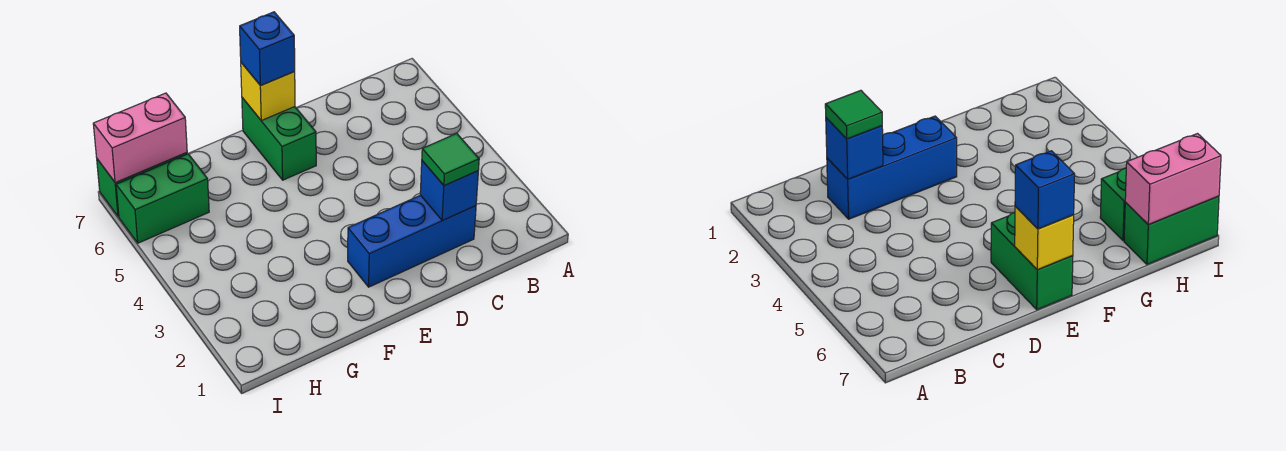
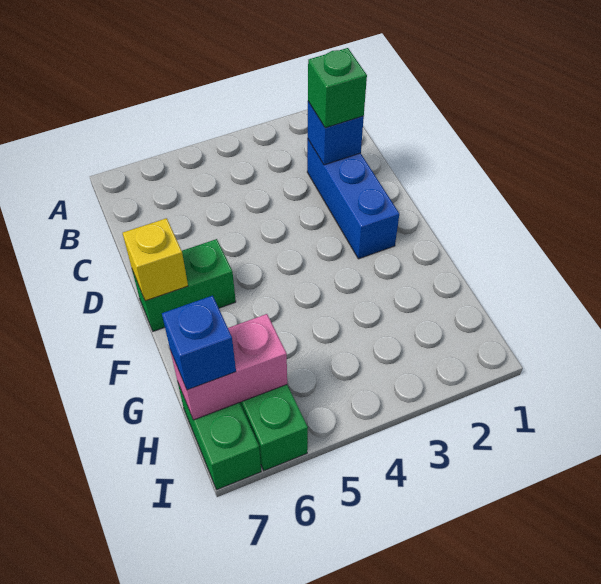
green 1x1 tile [422,133,479,185] -> green 1x1 brick [308,48,367,128]
blue 1x1 brick [240,12,295,86] -> blue 1x1 brick moved to [162,295,236,390]
pink 1x2 brick [93,93,187,183] -> pink 1x2 brick turned to [171,314,287,420]

